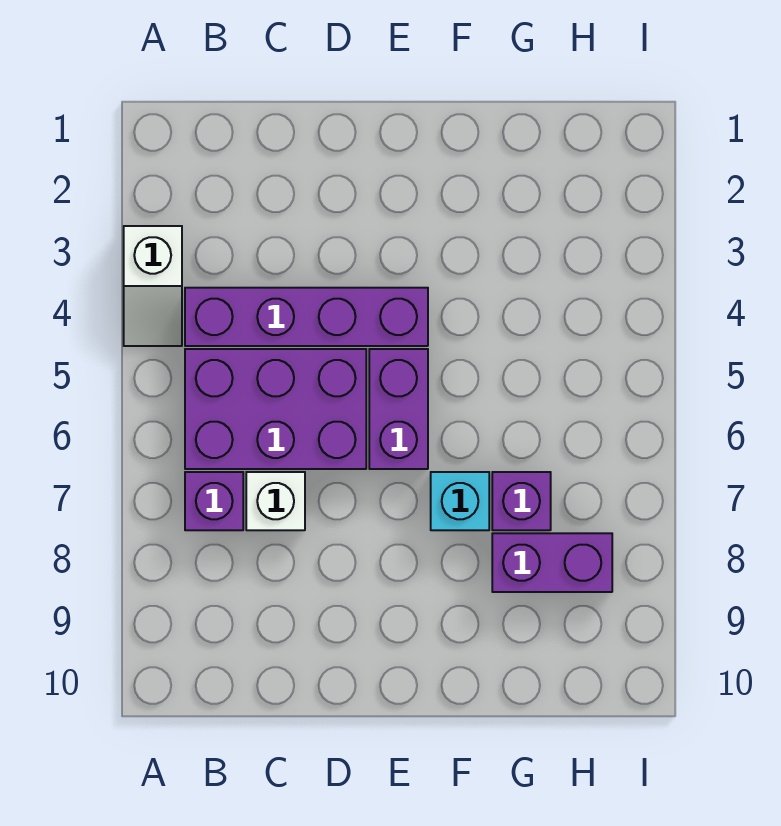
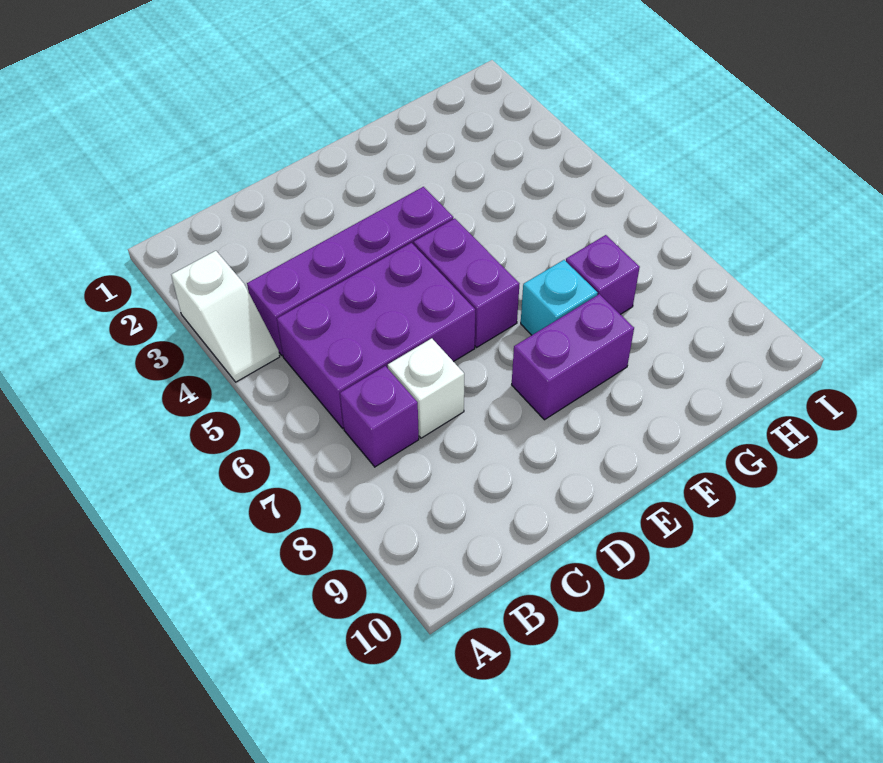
purple 1x2 brick [492,533,612,592] -> purple 1x2 brick moved to [512,294,634,420]

